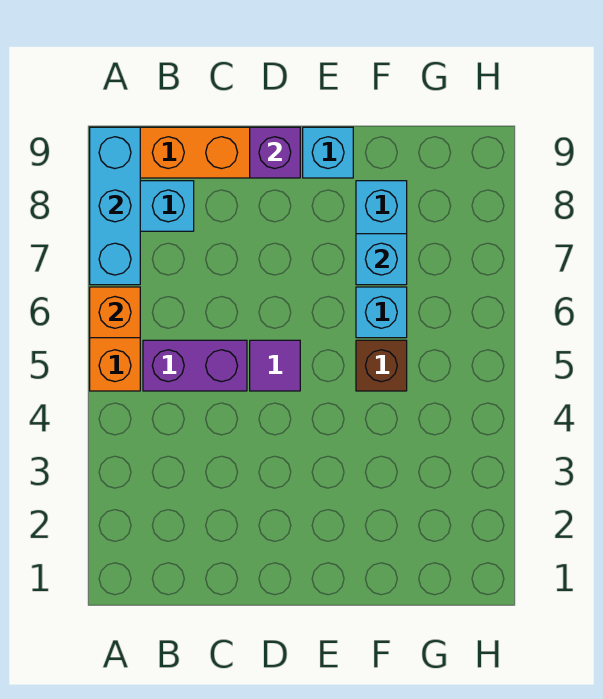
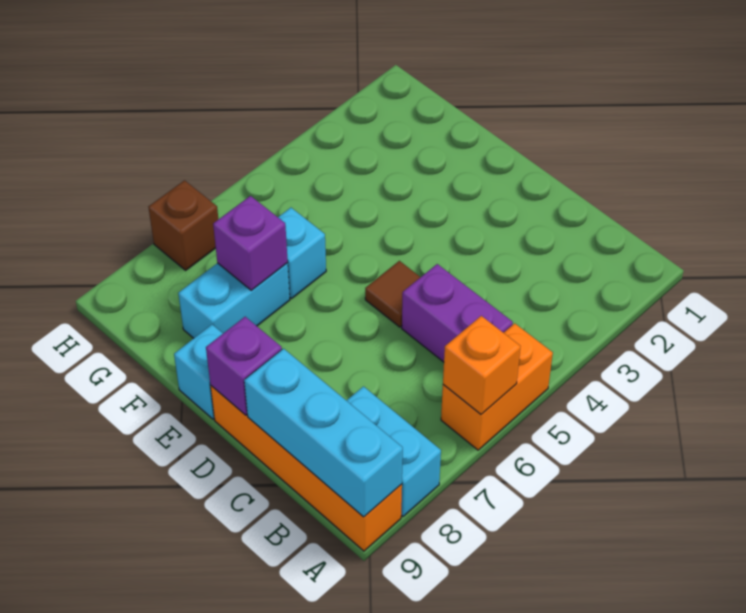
cyan 1x3 brick [90,127,140,285] -> cyan 1x3 brick turned to [244,349,403,517]
purple 1x1 tile [250,340,300,391] -> brown 1x1 tile [365,261,420,327]
brown 1x1 brick [356,340,407,391] -> brown 1x1 brick moved to [148,180,218,270]
cyan 1x1 brick [356,234,407,285] -> purple 1x1 brick [213,196,288,291]

